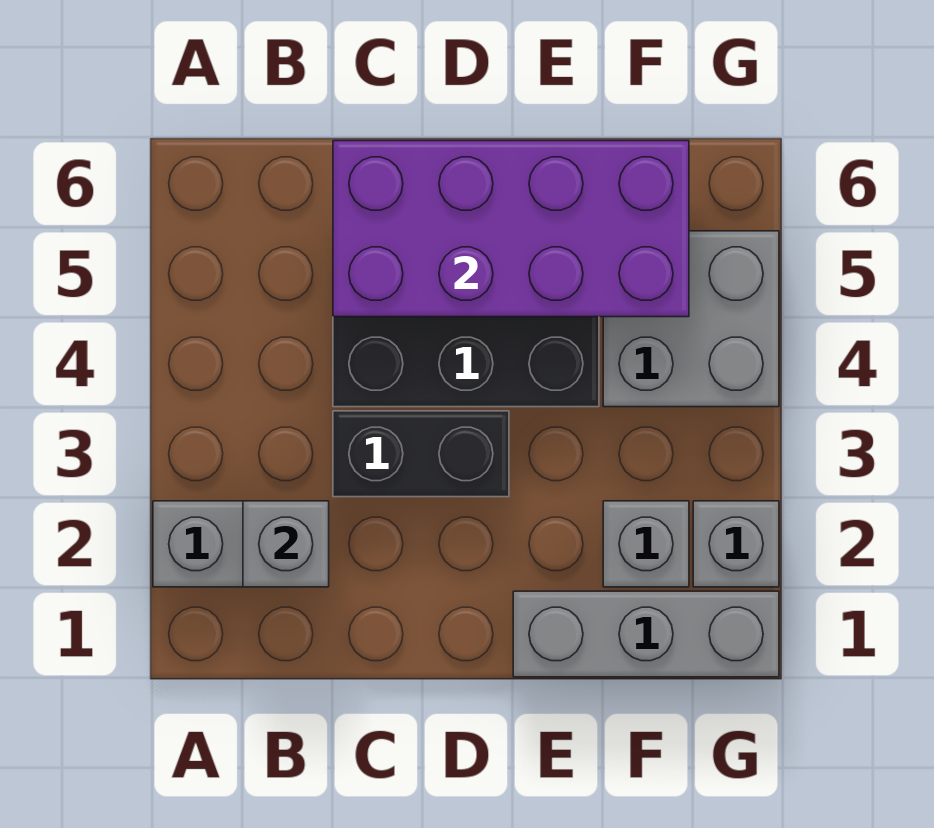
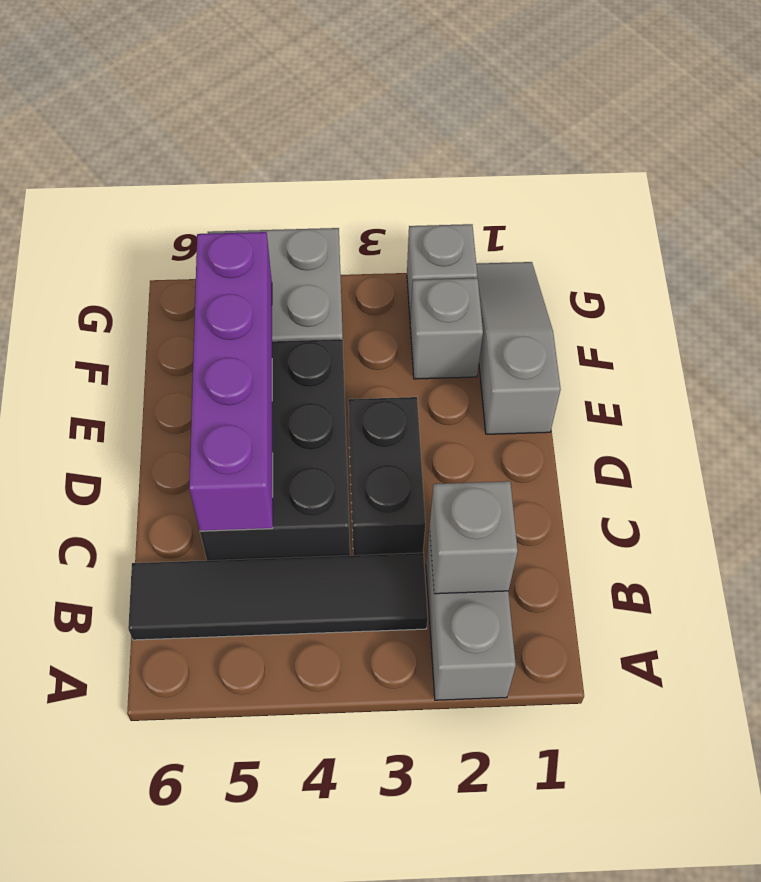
none -> black 1x4 tile [128,553,428,640]
purple 2x4 brick [333,141,689,317] -> purple 1x4 brick [189,232,273,531]
grey 1x3 brick [513,591,779,677] -> grey 1x3 slope [476,262,561,434]

